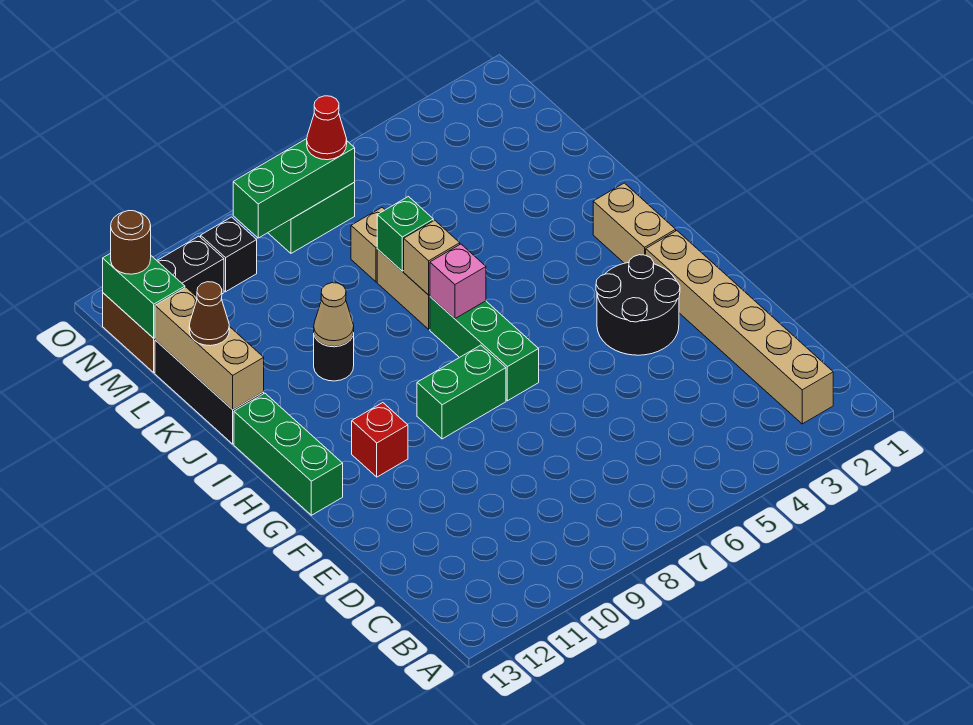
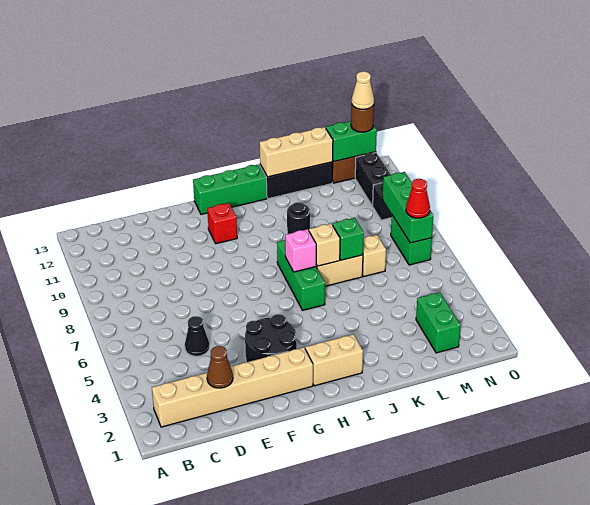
none -> black 1x1 cone [185,316,210,356]
green 1x3 brick [430,297,539,401] -> green 1x3 brick turned to [277,240,325,310]
green 1x2 brick [417,345,506,439] -> green 1x2 brick moved to [416,292,461,353]
tan 1x1 cone [314,283,354,347] -> tan 1x1 cone moved to [352,71,374,109]
brown 1x1 cone [189,282,229,346] -> brown 1x1 cone moved to [207,346,233,388]

